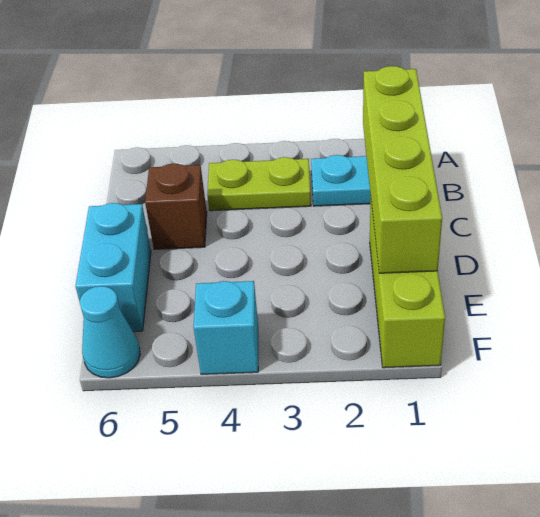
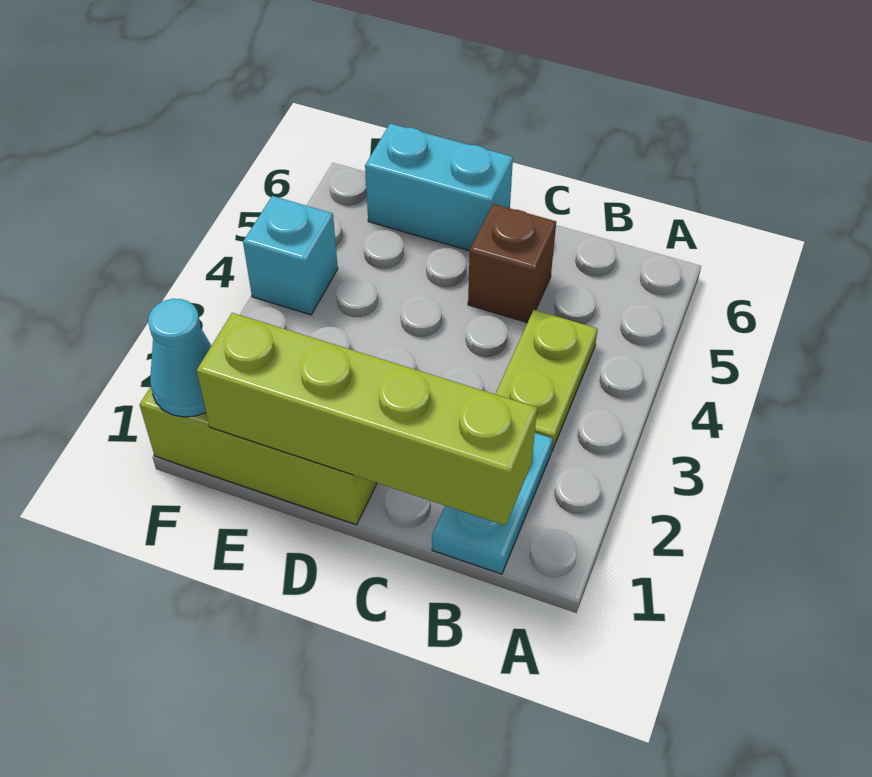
cyan 1x1 cone [80,286,140,378] -> cyan 1x1 cone moved to [148,299,211,417]

